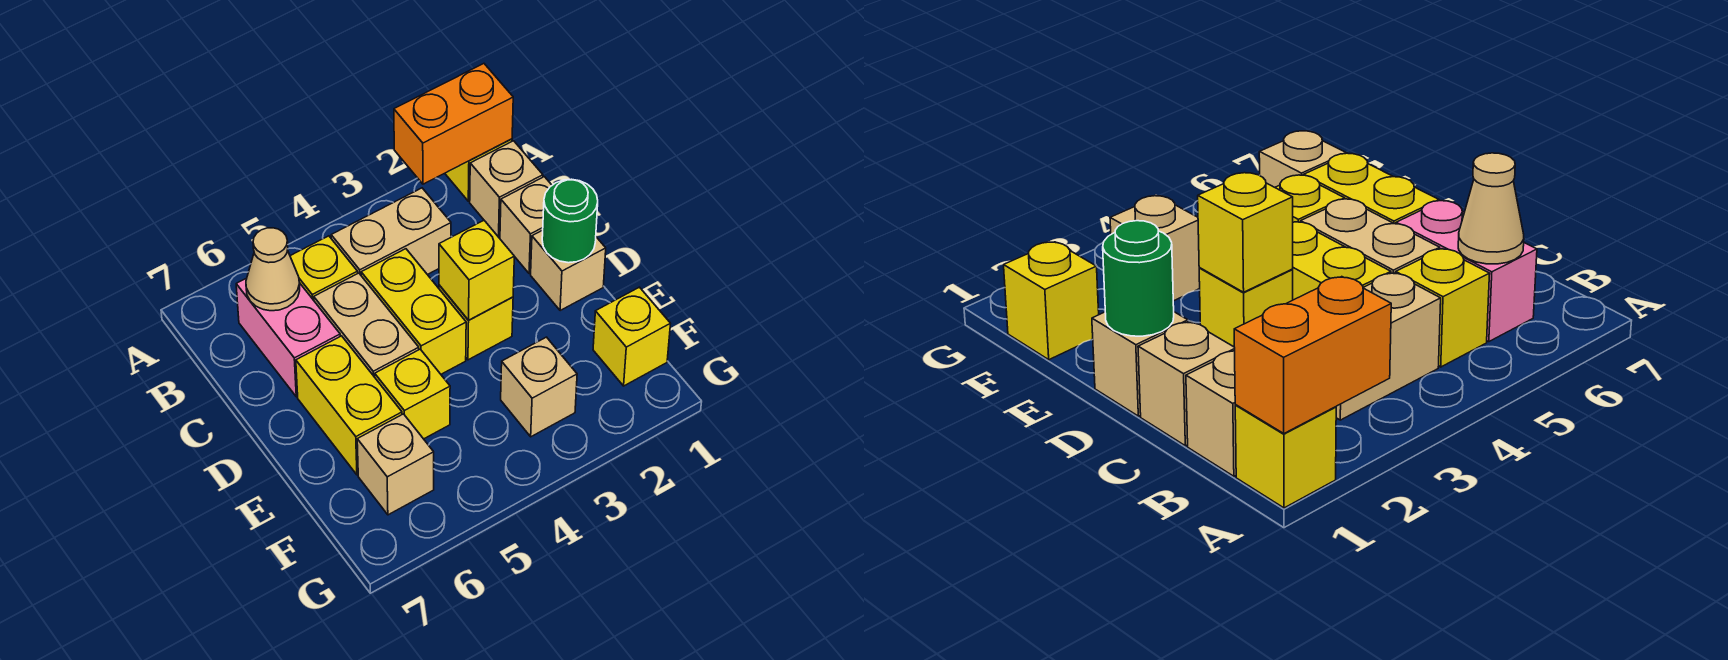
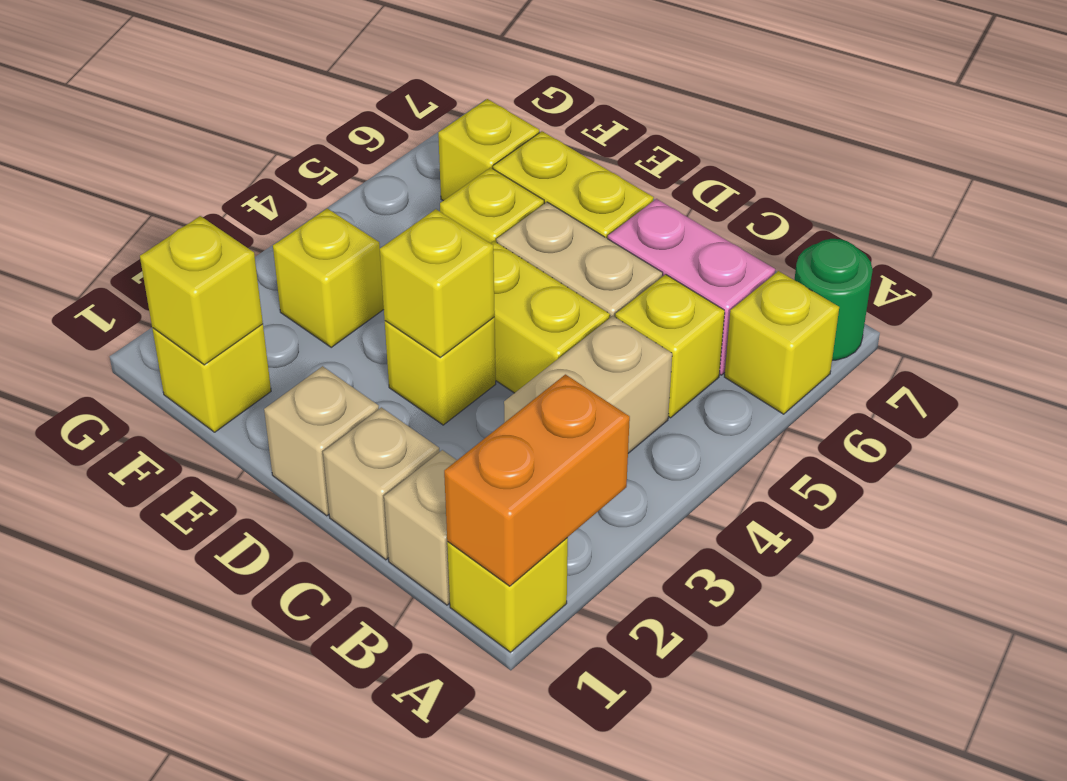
none -> yellow 1x1 brick [724,271,839,414]
tan 1x1 cone [246,228,300,311] -> none
green 1x1 round brick [542,179,598,263] -> green 1x1 round brick moved to [795,239,873,360]
none -> yellow 1x1 brick [140,216,263,365]
tan 1x1 brick [501,337,577,437] -> yellow 1x1 brick [273,208,384,347]
tan 1x1 brick [357,414,434,515] -> yellow 1x1 brick [438,99,539,201]

